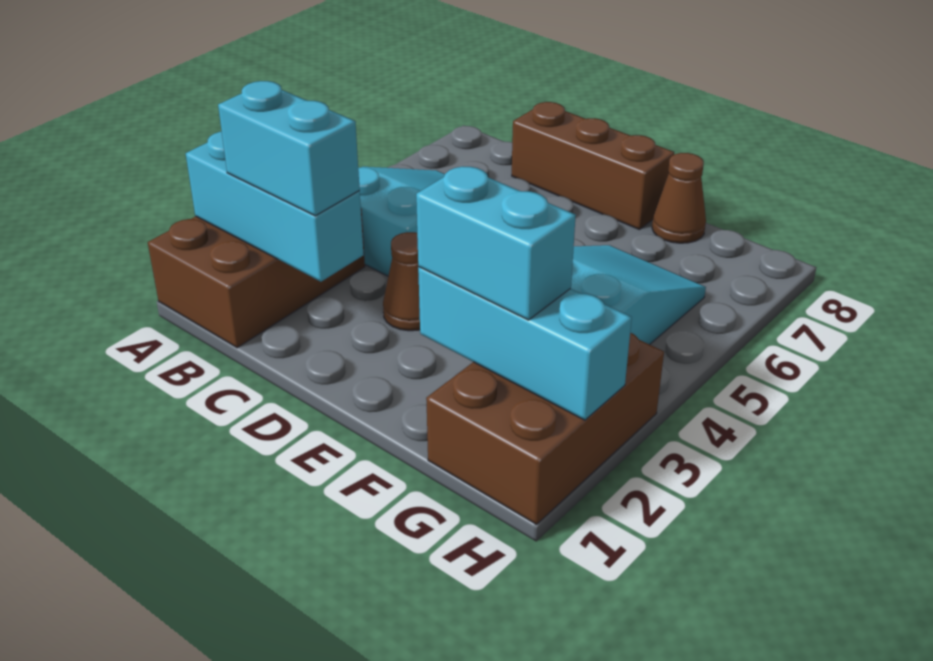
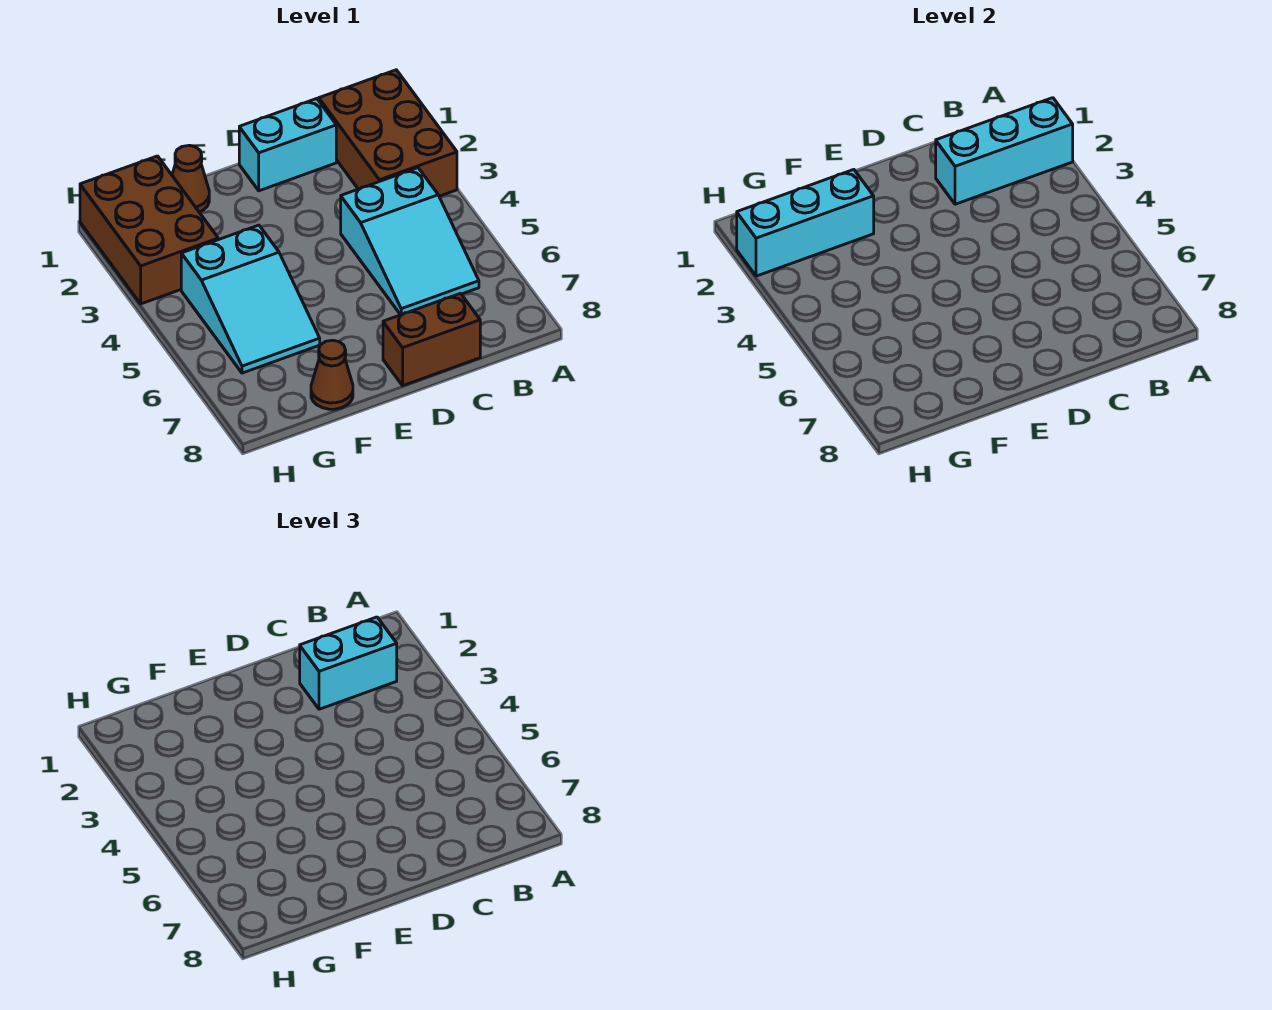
brown 1x3 brick [512,102,674,230] -> brown 1x2 brick [383,293,480,386]
brown 1x1 cone [383,232,420,331] -> brown 1x1 cone moved to [172,146,209,212]
cyan 1x2 brick [416,167,576,320] -> cyan 1x2 brick moved to [239,99,336,191]

